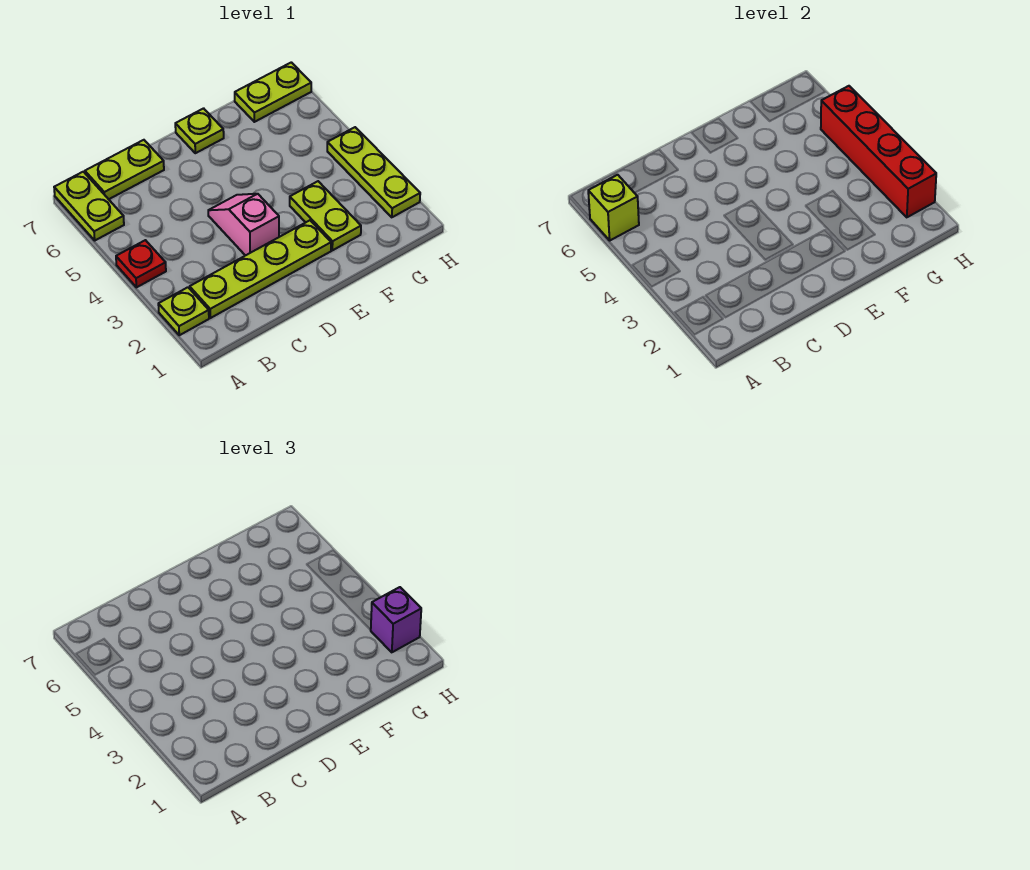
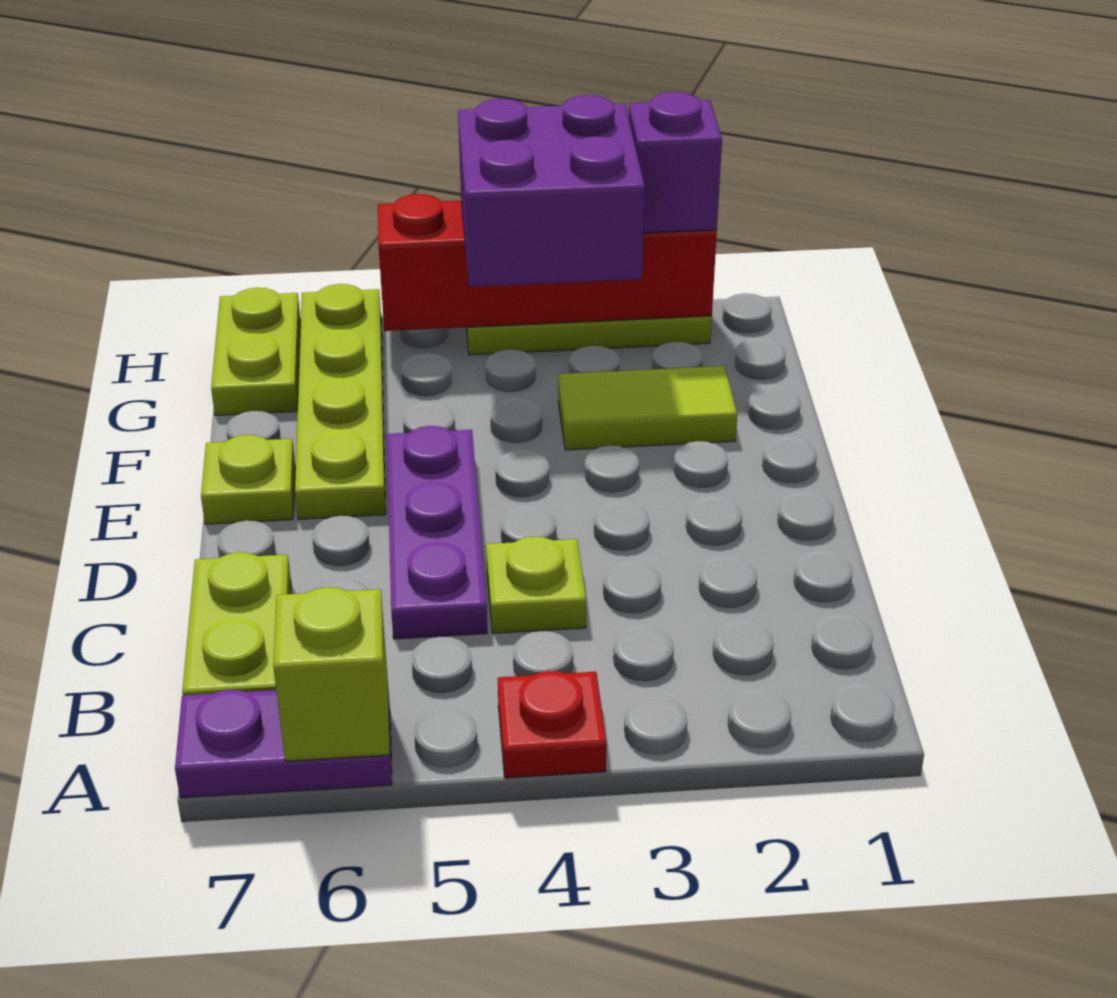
lime 1x1 plate [158,287,209,335] -> lime 1x1 plate moved to [486,537,586,633]
lime 1x2 plate [54,172,124,240] -> purple 1x2 plate [175,690,392,798]
lime 1x4 plate [190,220,331,318] -> lime 1x4 plate moved to [295,284,386,519]
none -> purple 1x3 plate [387,426,487,639]
pink 1x2 slope [208,194,279,256] -> none
lime 1x2 plate [290,181,361,250] -> lime 1x2 tile [558,366,737,450]
none -> purple 2x2 brick [458,95,645,287]

